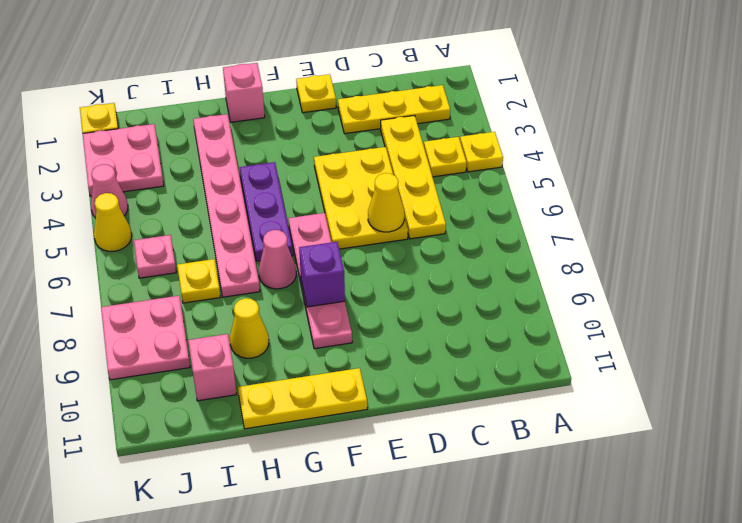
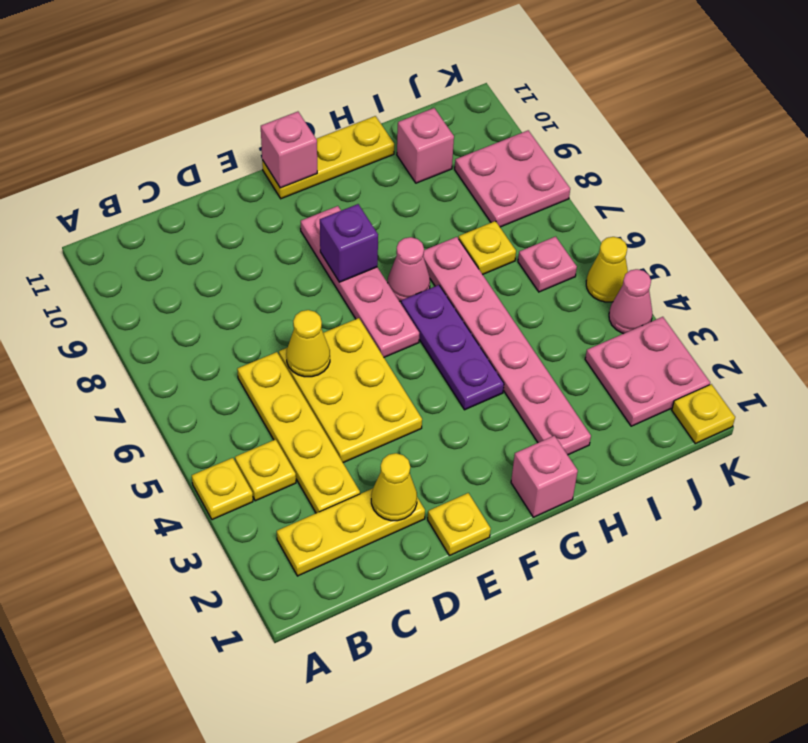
none -> pink 1x1 brick [261,112,317,188]
yellow 1x1 cone [230,298,269,358] -> yellow 1x1 cone moved to [371,453,417,521]

